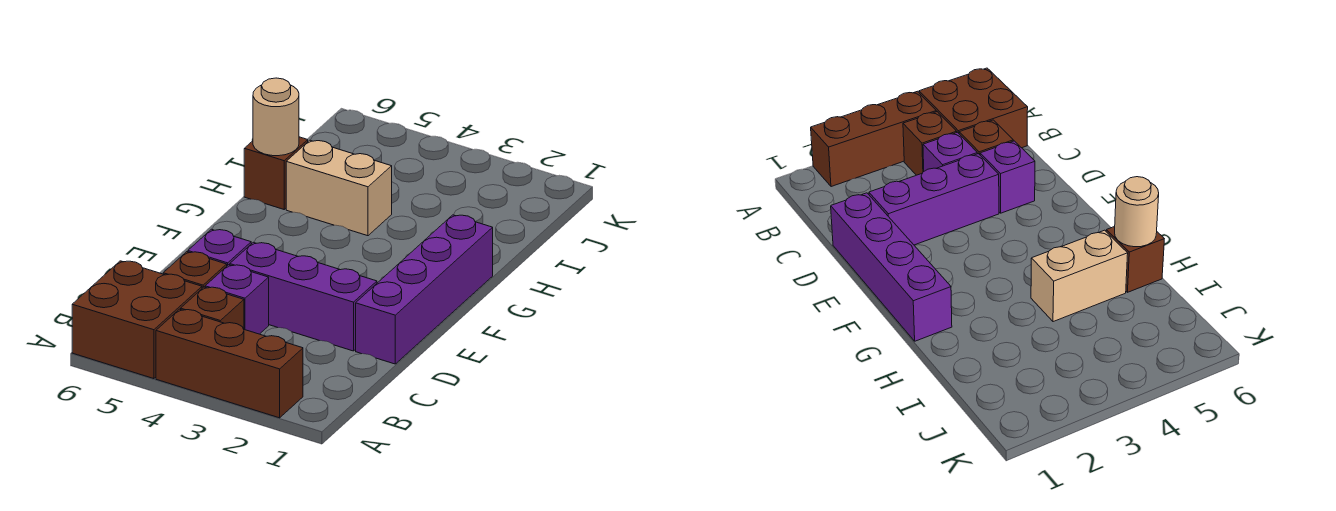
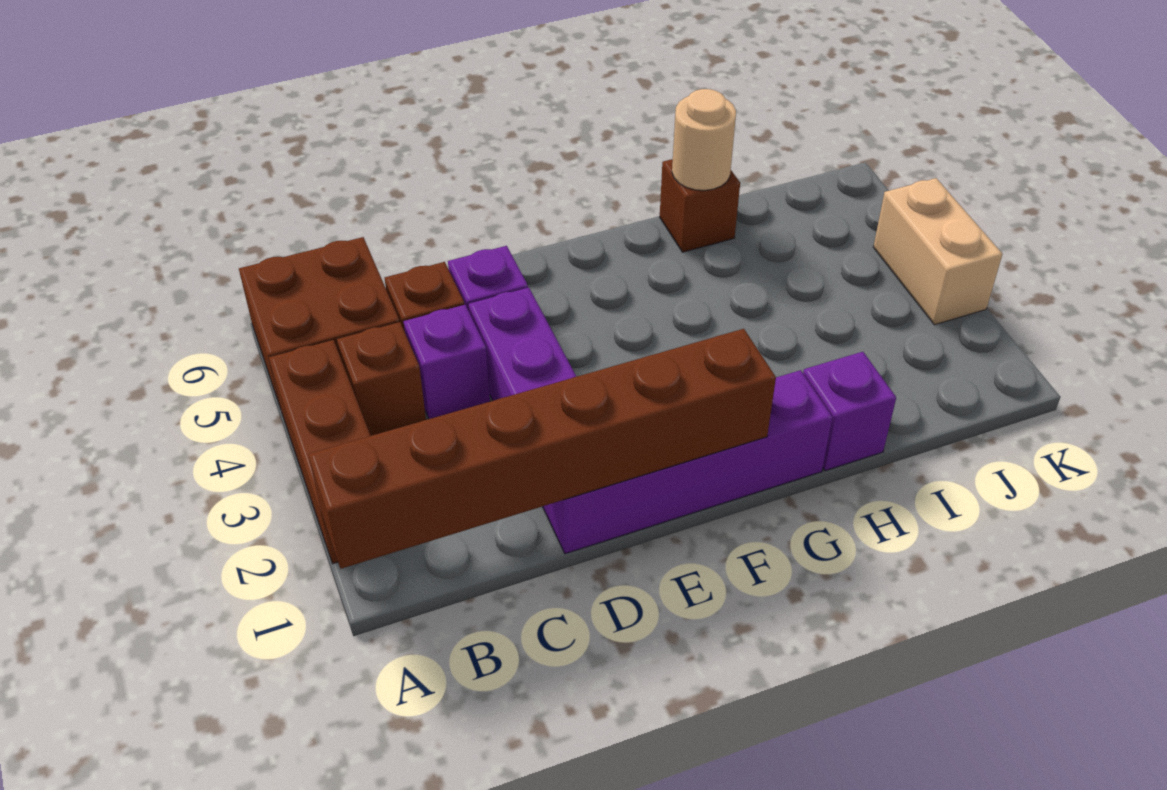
none -> brown 1x6 brick [308,329,776,569]
none -> purple 1x1 brick [803,352,896,471]
tan 1x2 brick [286,140,392,236] -> tan 1x2 brick moved to [873,178,1002,325]

